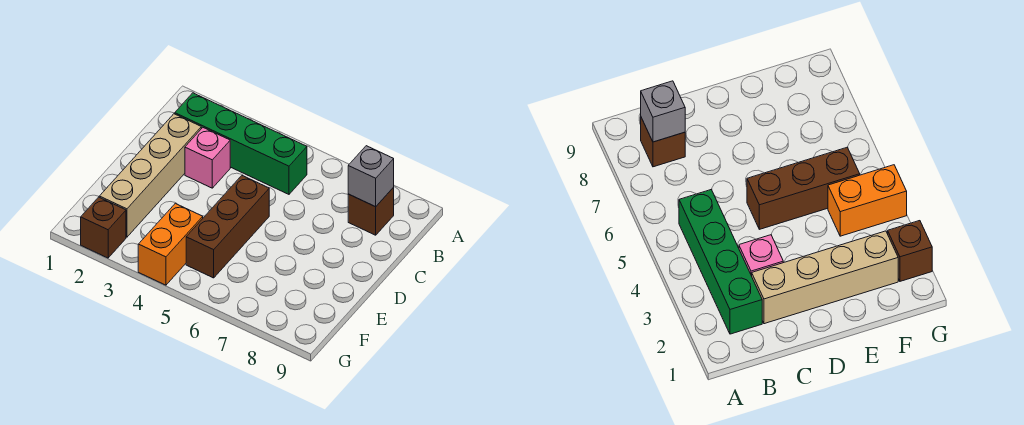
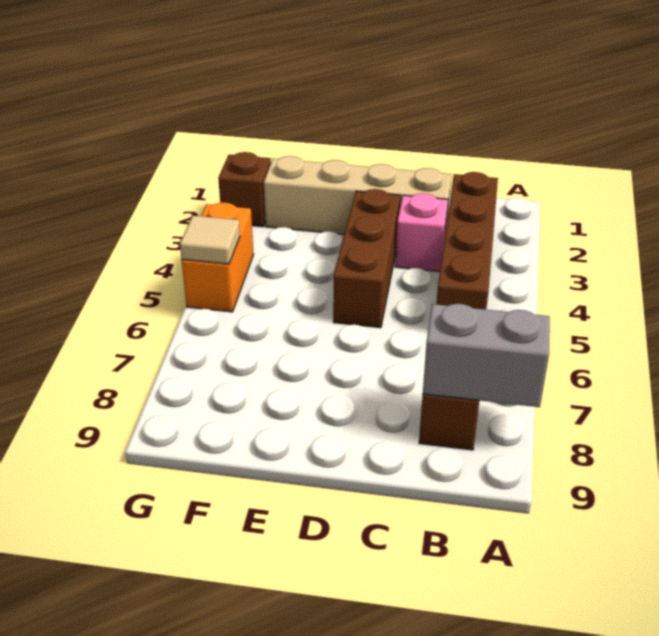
green 1x4 brick [175,93,307,194] -> brown 1x4 brick [437,172,498,310]
grey 1x1 brick [348,146,394,207] -> grey 1x2 brick [423,304,550,407]
brown 1x3 brick [186,176,269,278] -> brown 1x3 brick turned to [333,189,400,328]
orange 1x2 brick [138,203,203,285] -> orange 1x2 brick turned to [182,203,254,312]
none -> tan 1x1 tile [180,216,240,264]

